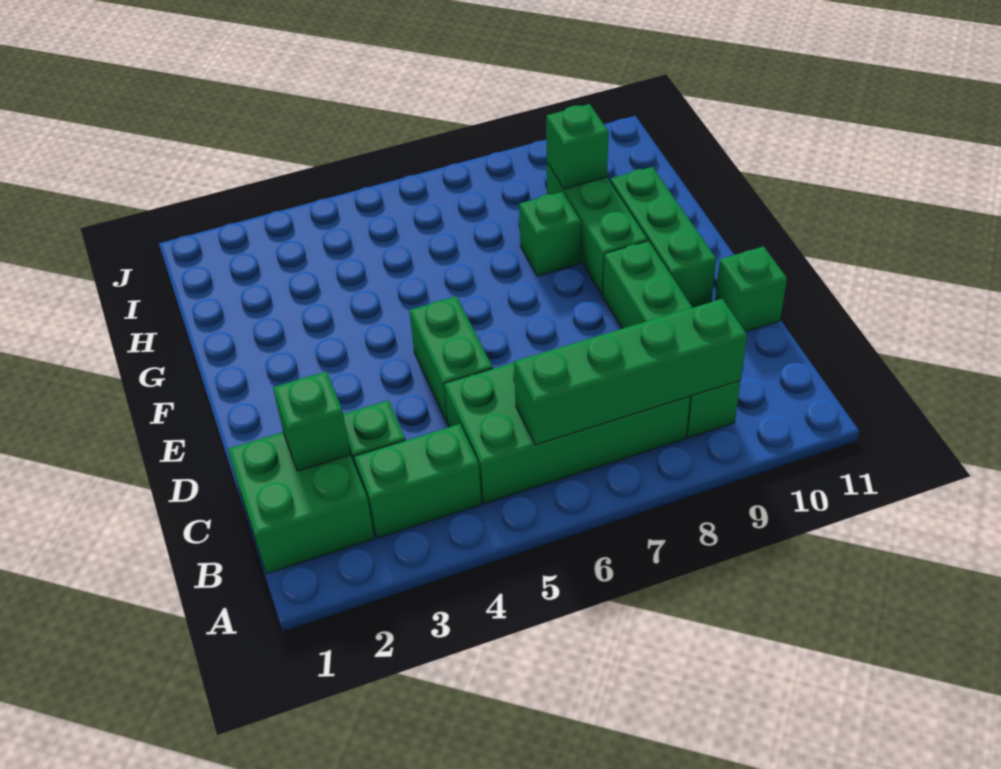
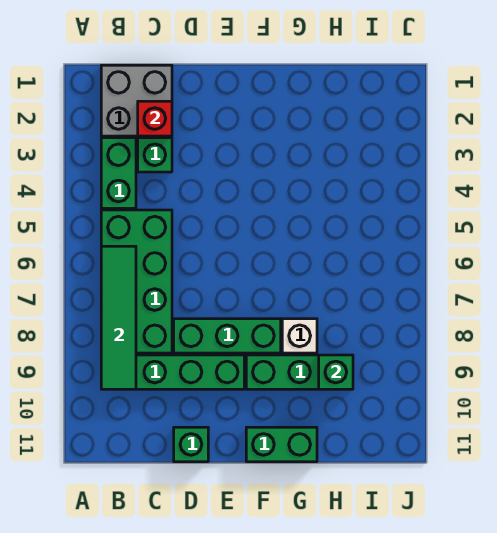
green 2x2 brick [228,432,374,574] -> grey 2x2 brick [101,65,172,136]
green 1x4 brick [514,299,747,445] -> green 1x4 tile [101,246,136,389]
green 1x1 brick [273,371,350,471] -> red 1x1 brick [138,101,172,136]
green 1x2 brick [409,296,493,424] -> green 1x2 brick moved to [246,427,317,462]
green 1x3 brick [610,167,716,307] -> green 1x3 brick moved to [174,319,281,353]
green 1x1 brick [519,192,581,276] -> white 1x1 brick [282,319,317,353]

